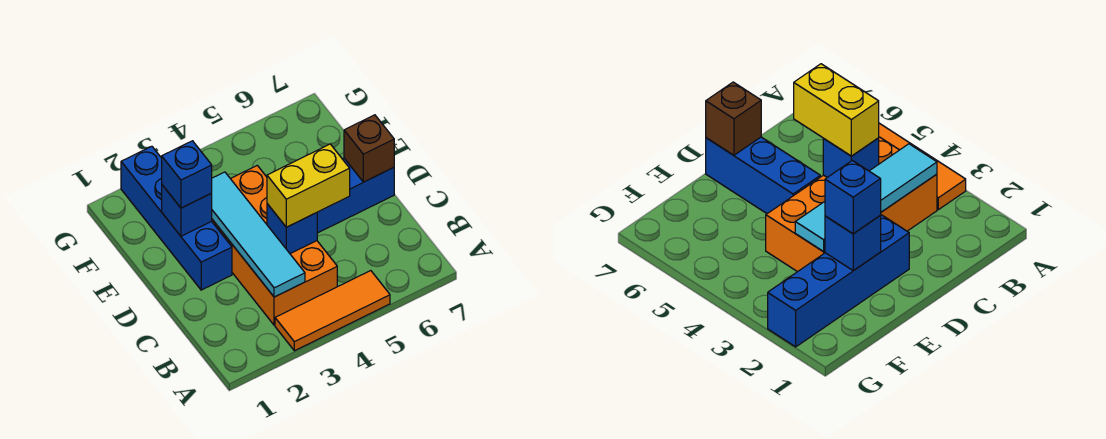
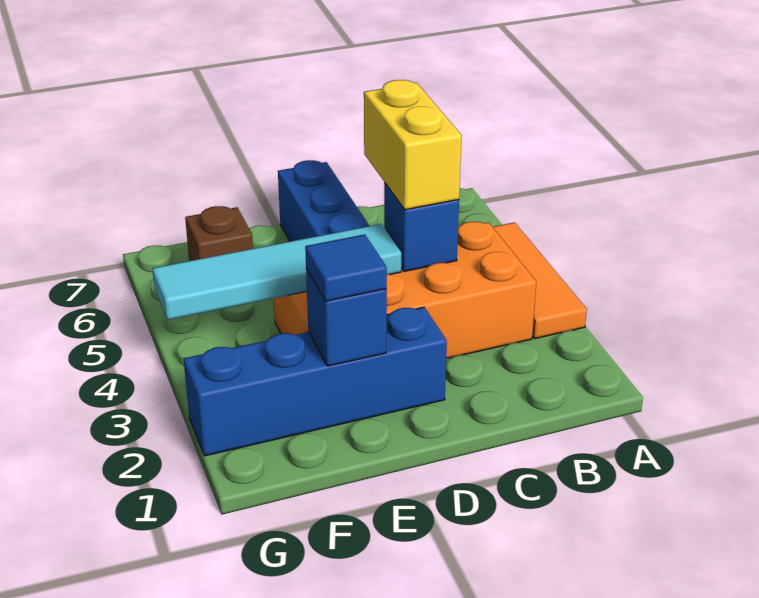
cyan 1x4 tile [212,172,305,297] -> cyan 1x4 tile moved to [152,224,401,320]
brown 1x1 brick [344,115,394,182] -> brown 1x1 brick moved to [185,206,253,261]
blue 1x1 brick [162,141,212,208] -> blue 1x1 tile [305,234,387,301]

